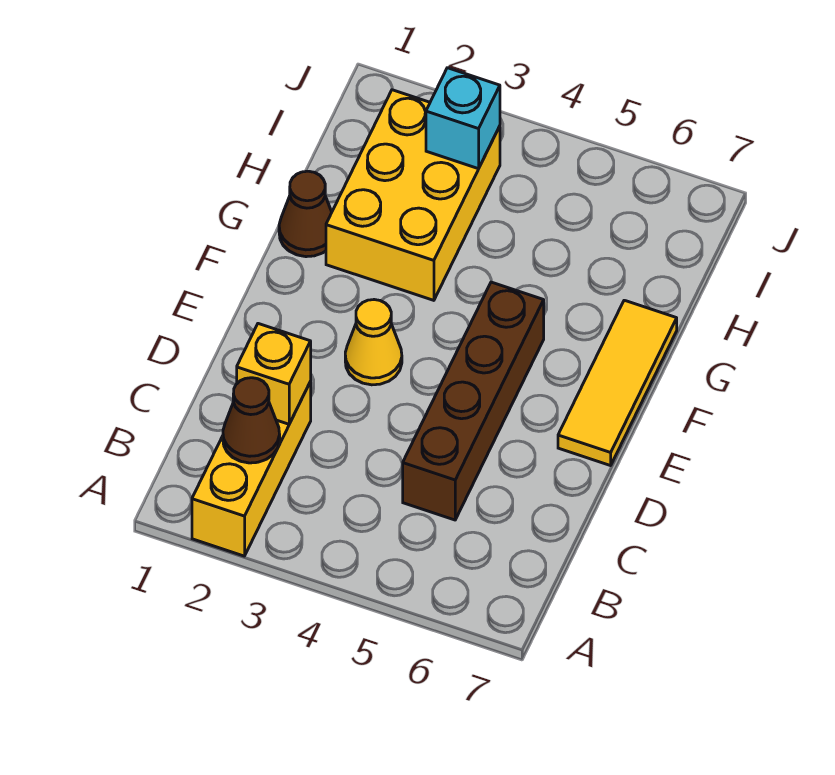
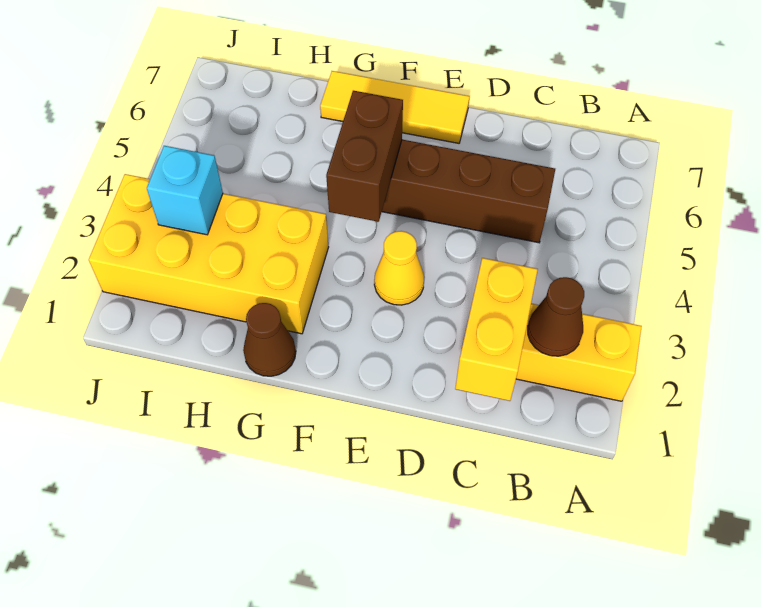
yellow 1x1 brick [237,324,311,424] -> yellow 1x2 brick [455,258,538,401]
none -> brown 1x2 brick [326,91,403,222]
yellow 2x3 brick [326,90,500,300] -> yellow 2x4 brick [89,174,329,334]

